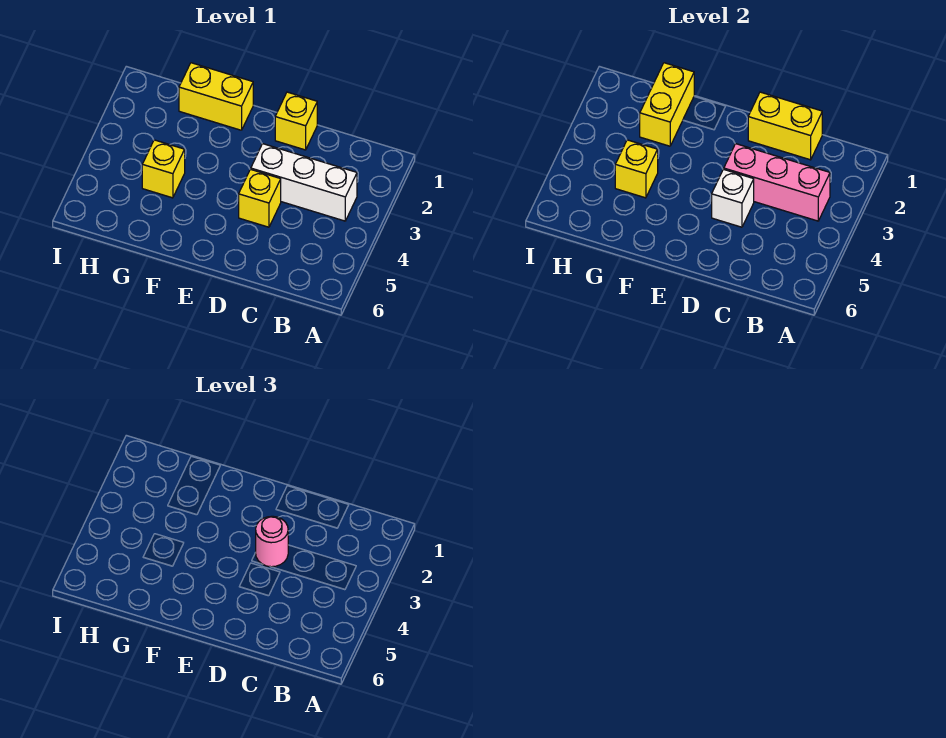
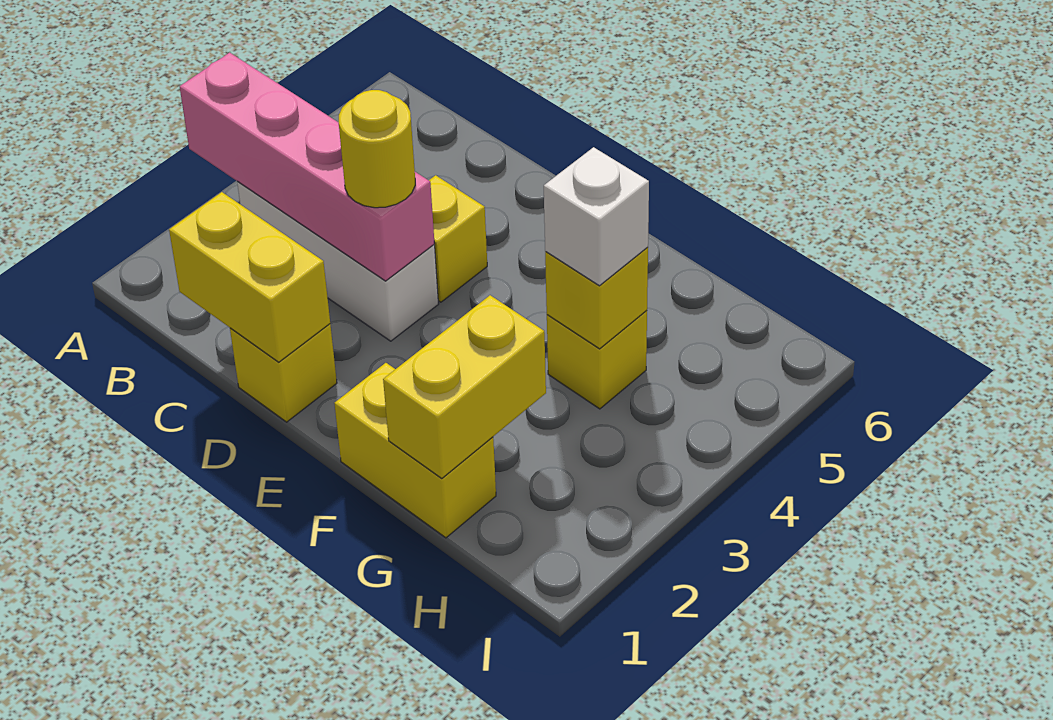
pink 1x3 brick [724,144,830,221] -> pink 1x4 brick [180,53,435,281]
pink 1x1 round brick [256,516,288,567] -> yellow 1x1 round brick [339,90,415,208]
white 1x1 brick [712,169,754,227] -> white 1x1 brick moved to [544,147,649,286]

